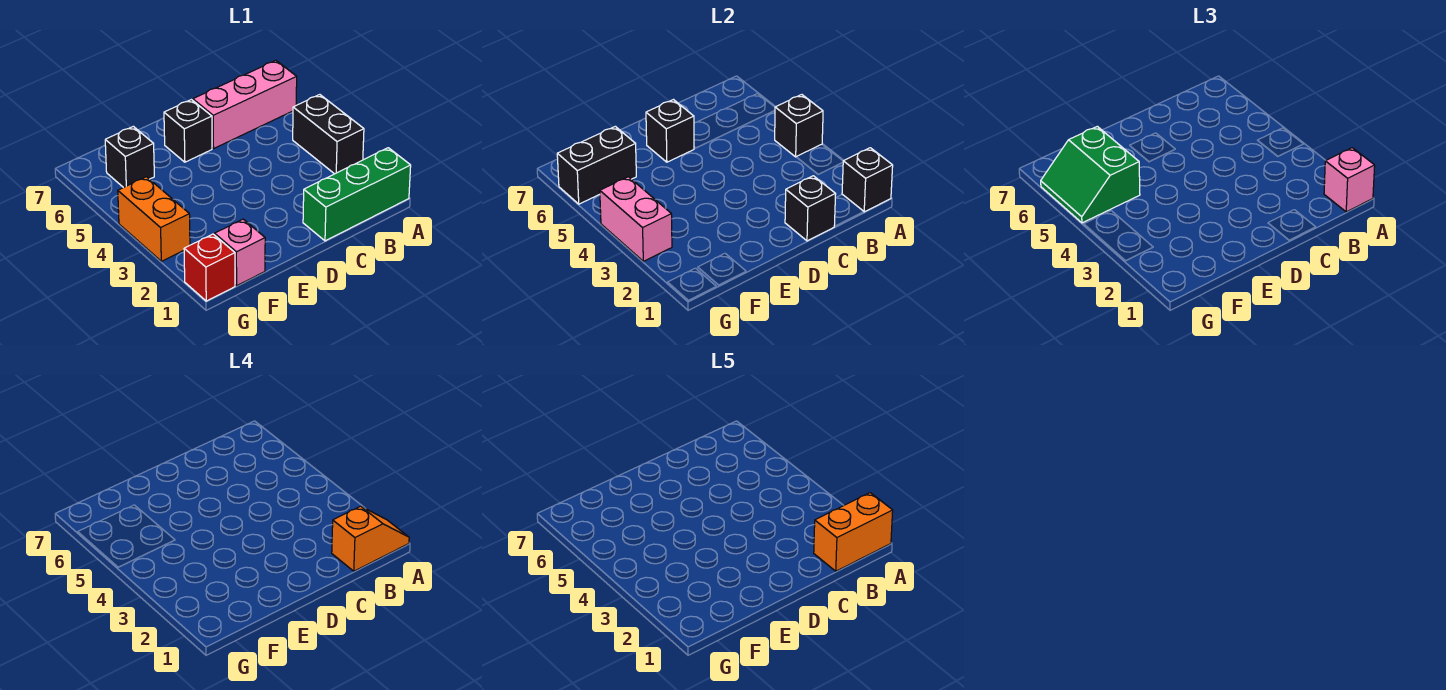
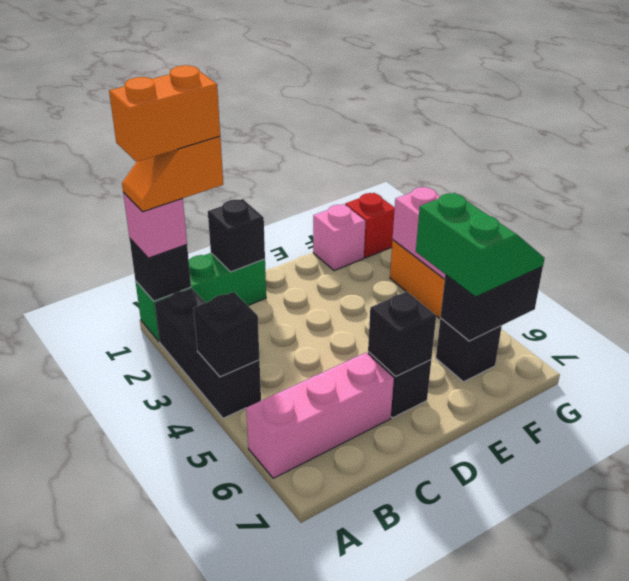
black 1x2 brick [293,95,364,174] -> black 1x3 brick [155,289,261,418]

